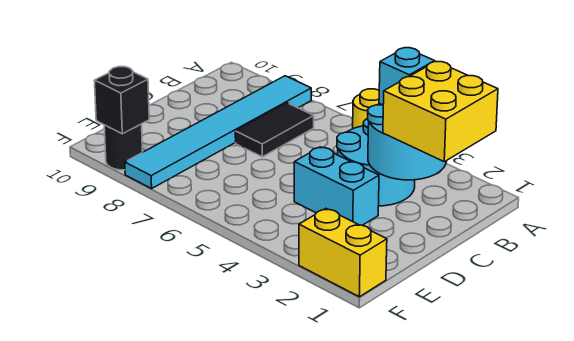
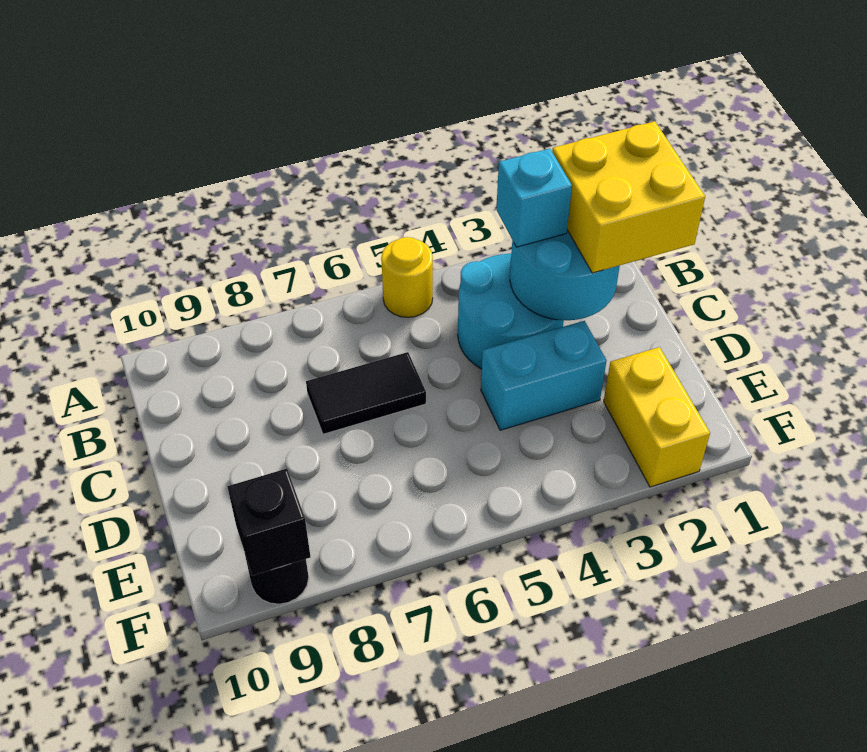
cyan 1x6 tile [125,76,311,189] -> none
black 1x2 tile [235,103,314,157] -> black 1x2 tile turned to [306,352,426,434]
yellow 1x2 brick [299,209,387,297] -> yellow 1x2 brick turned to [604,347,710,487]

